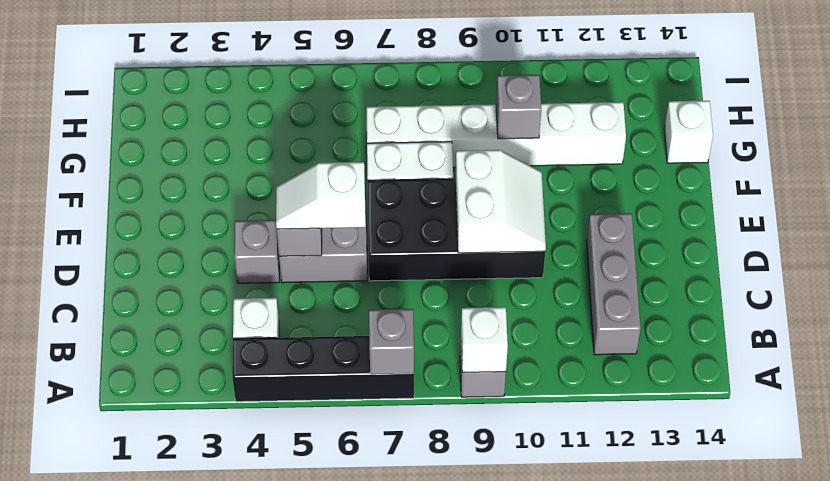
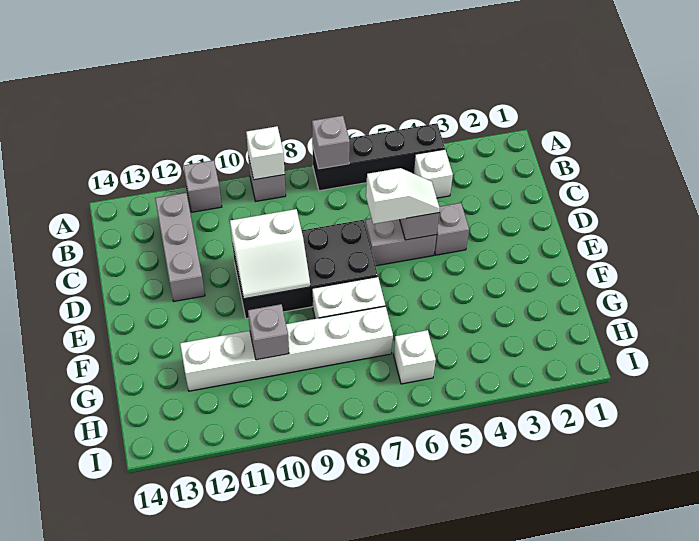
none -> grey 1x1 brick [183,160,222,212]
white 2x2 slope [455,150,546,253] -> white 2x2 slope turned to [230,209,310,299]
white 1x1 brick [664,101,713,163] -> white 1x1 brick moved to [394,330,436,384]

